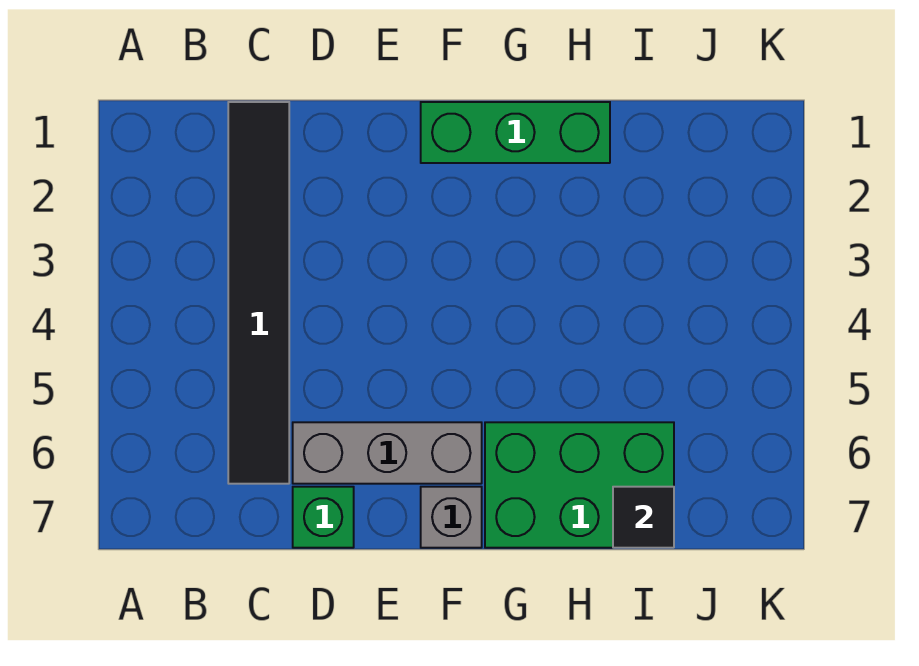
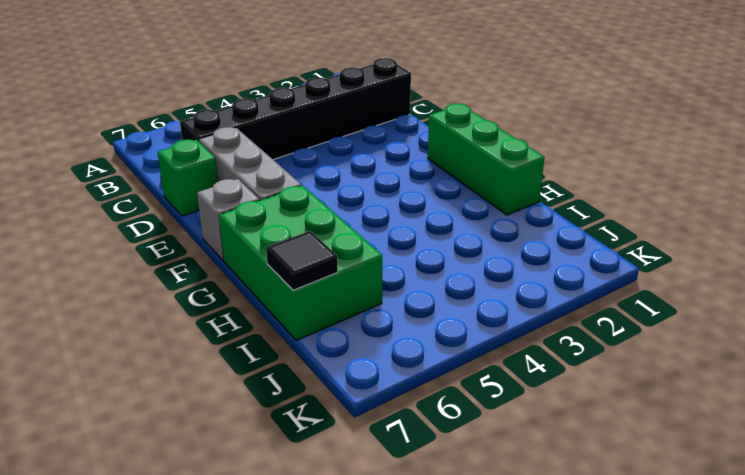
black 1x6 tile [228,102,289,484] -> black 1x6 brick [180,58,411,159]

